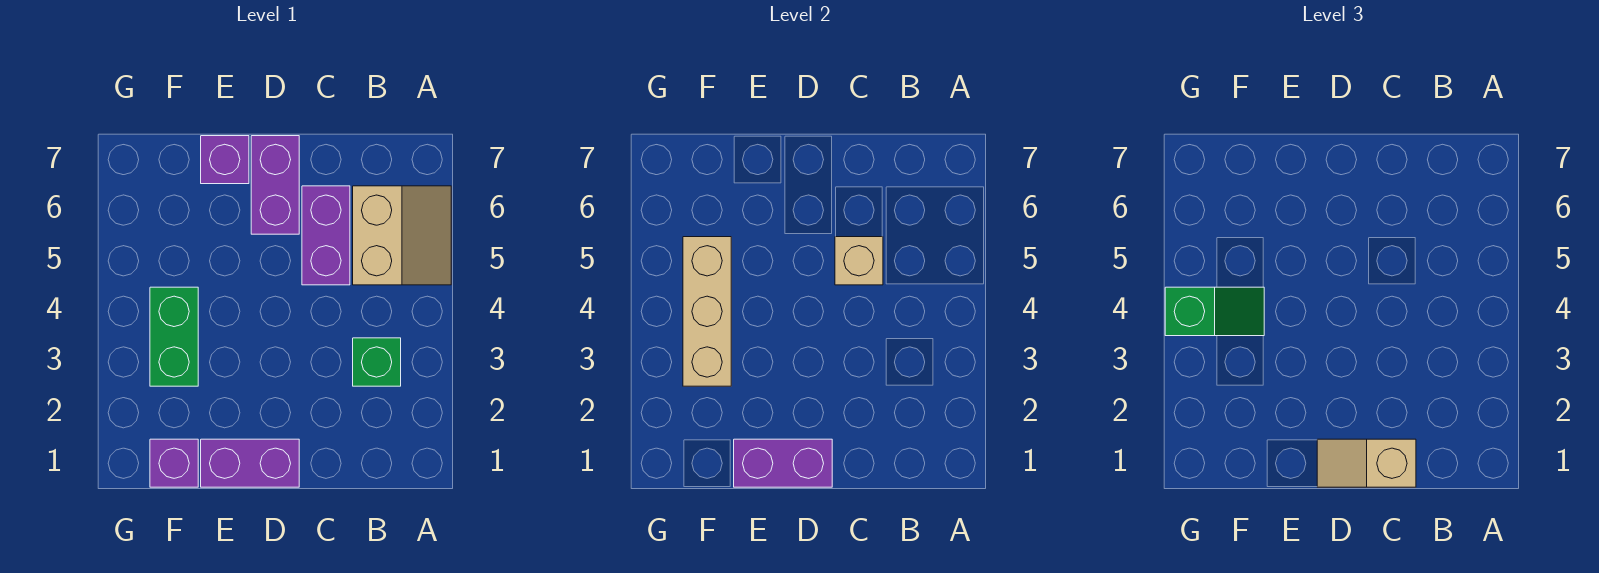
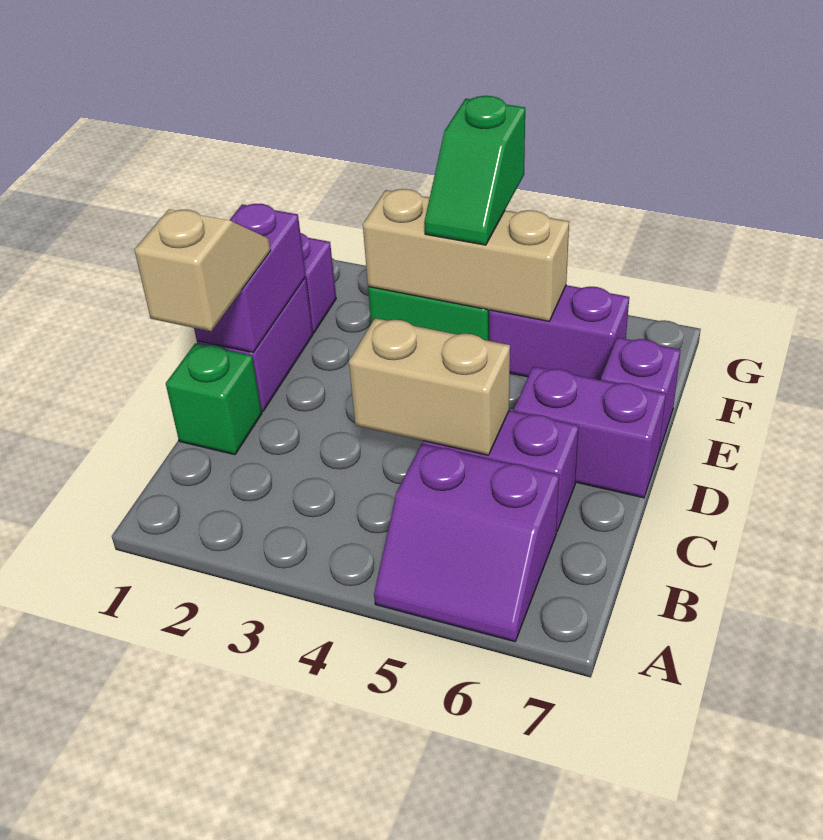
tan 2x2 slope [353,186,451,285] -> purple 2x2 slope [374,444,559,642]
green 1x1 brick [353,338,401,386] -> green 1x1 brick moved to [166,343,262,455]
tan 1x1 brick [835,237,883,285] -> tan 1x2 brick [349,318,510,455]
none -> purple 1x2 brick [489,285,629,380]

